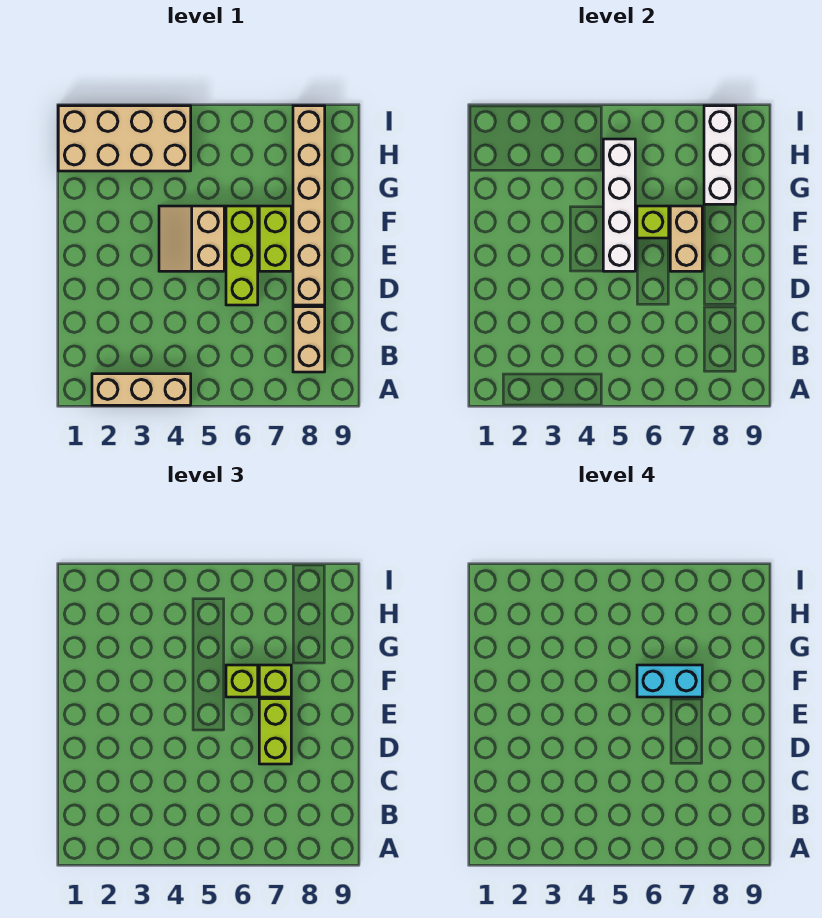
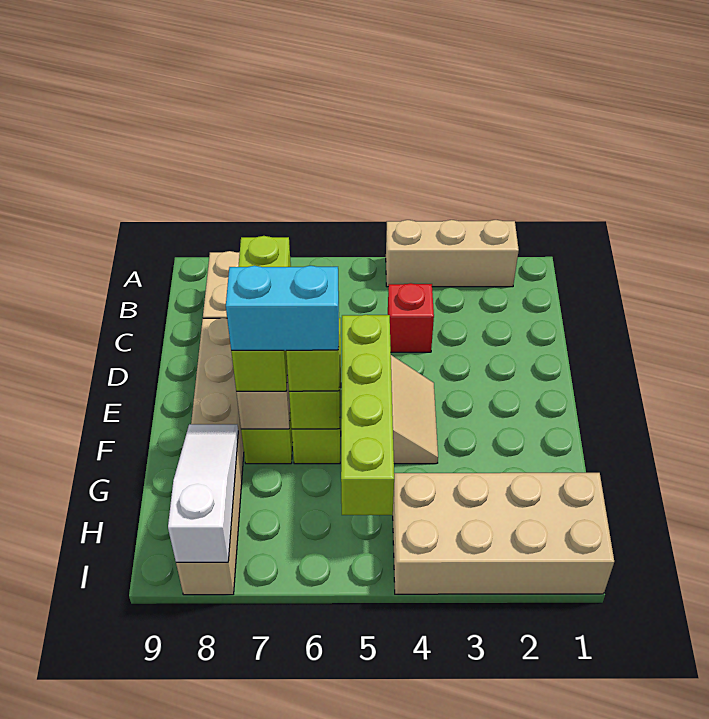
none -> red 1x1 brick [388,283,434,352]
white 1x4 brick [603,139,635,271] -> lime 1x4 brick [341,315,394,515]
white 1x3 brick [704,106,736,204] -> white 1x3 slope [168,424,238,562]

